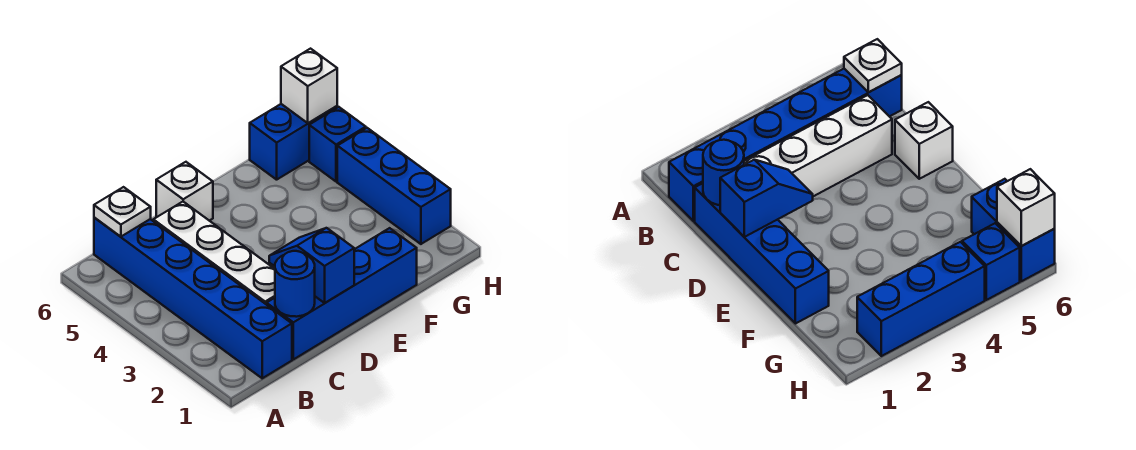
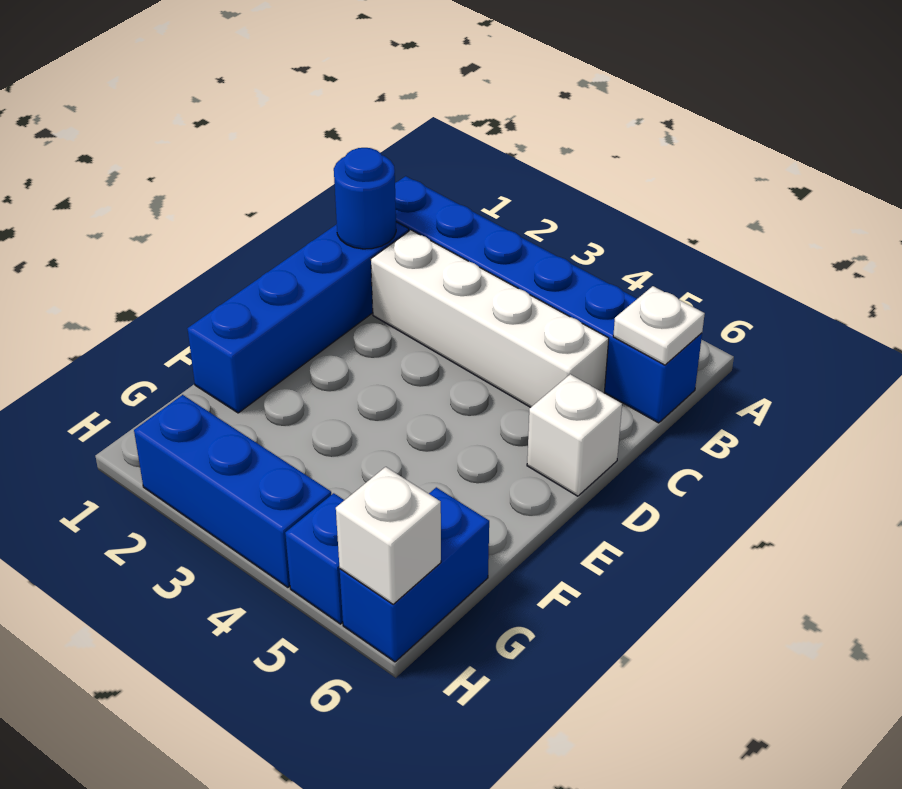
blue 1x2 slope [269,228,354,303] -> none

